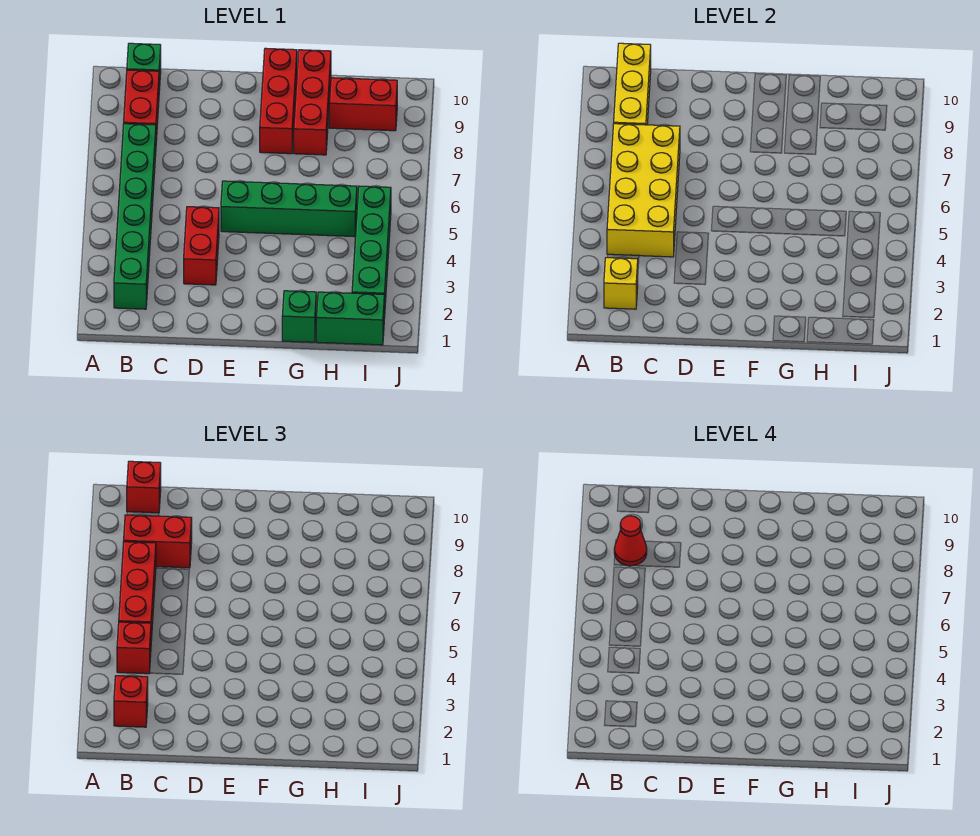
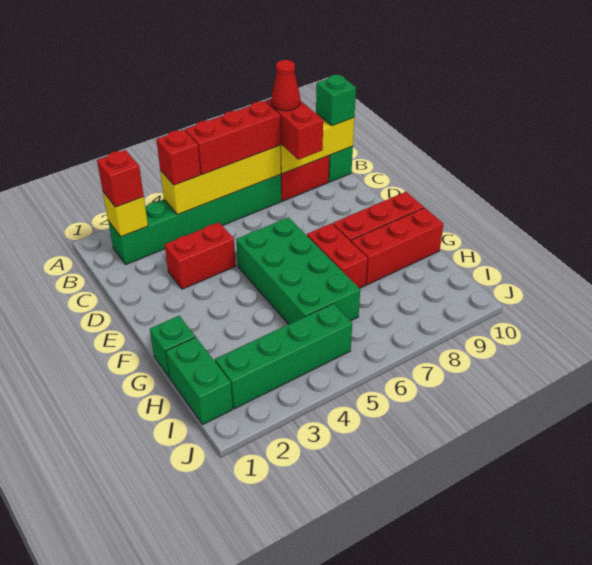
yellow 2x4 brick [607,124,680,257] -> yellow 1x4 brick [160,146,281,214]
red 1x1 brick [127,461,161,513] -> green 1x1 brick [316,75,356,126]
green 1x4 brick [221,181,357,237] -> green 2x4 brick [236,217,360,324]
red 1x2 brick [329,78,397,131] -> red 1x2 brick moved to [307,223,368,289]

